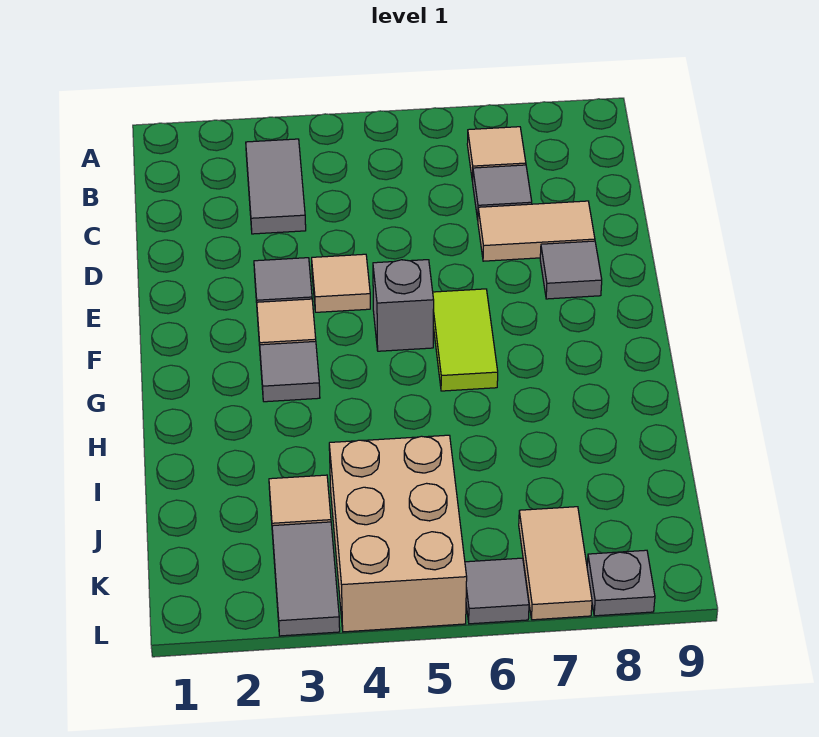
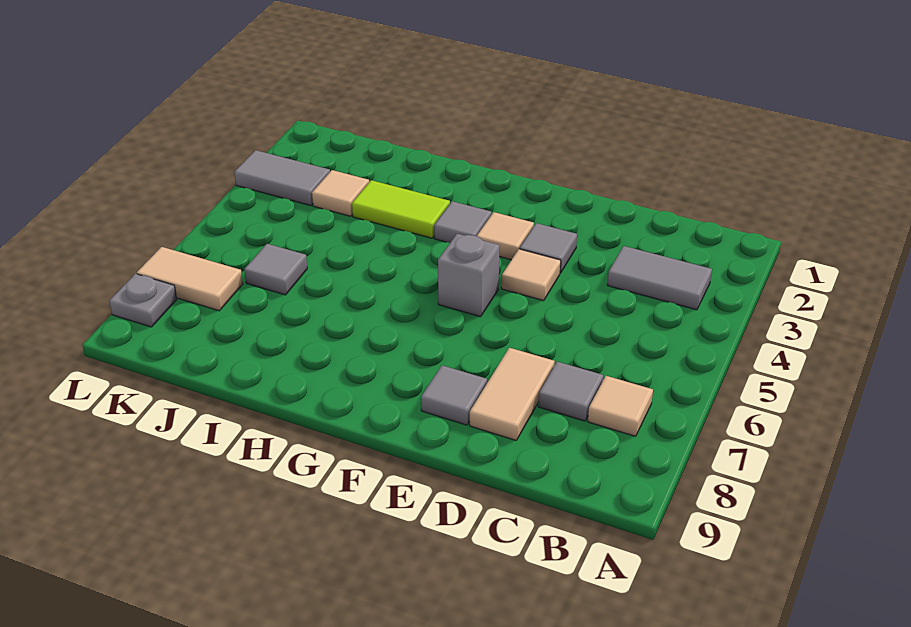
lime 1x2 tile [433,289,498,391] -> lime 1x2 tile moved to [352,180,450,238]
tan 2x3 brick [329,435,467,632] -> none
grey 1x1 tile [465,558,529,624] -> grey 1x1 tile moved to [244,244,307,295]

